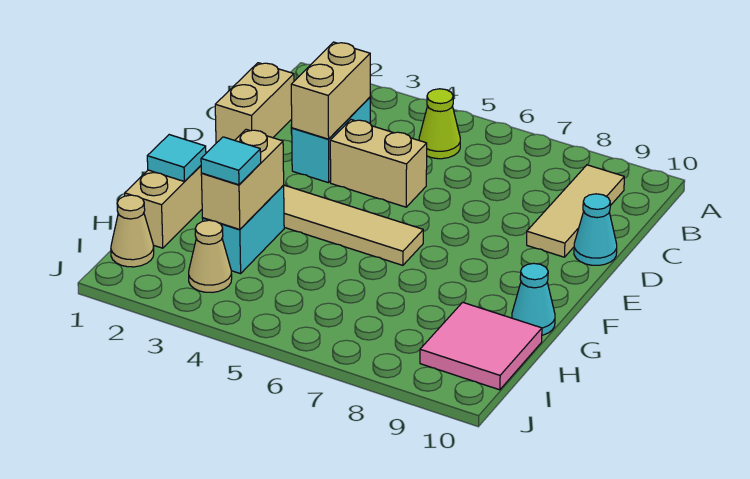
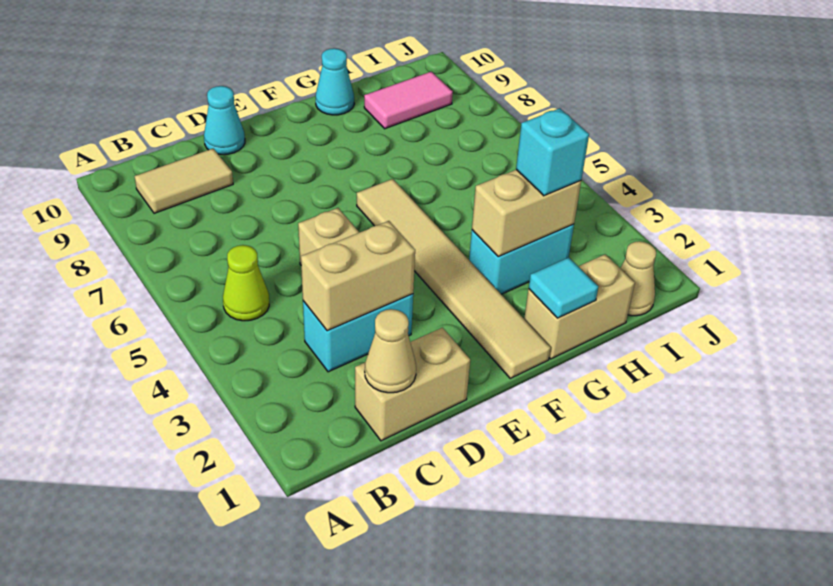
tan 1x3 tile [527,165,624,257] -> tan 1x2 tile [135,149,233,213]
cyan 1x1 tile [201,137,261,185] -> cyan 1x1 brick [516,108,589,196]
pink 2x2 tile [420,302,542,390] -> pink 1x2 tile [364,72,453,129]
tan 1x1 cone [189,220,232,292] -> tan 1x1 cone moved to [365,309,416,393]

